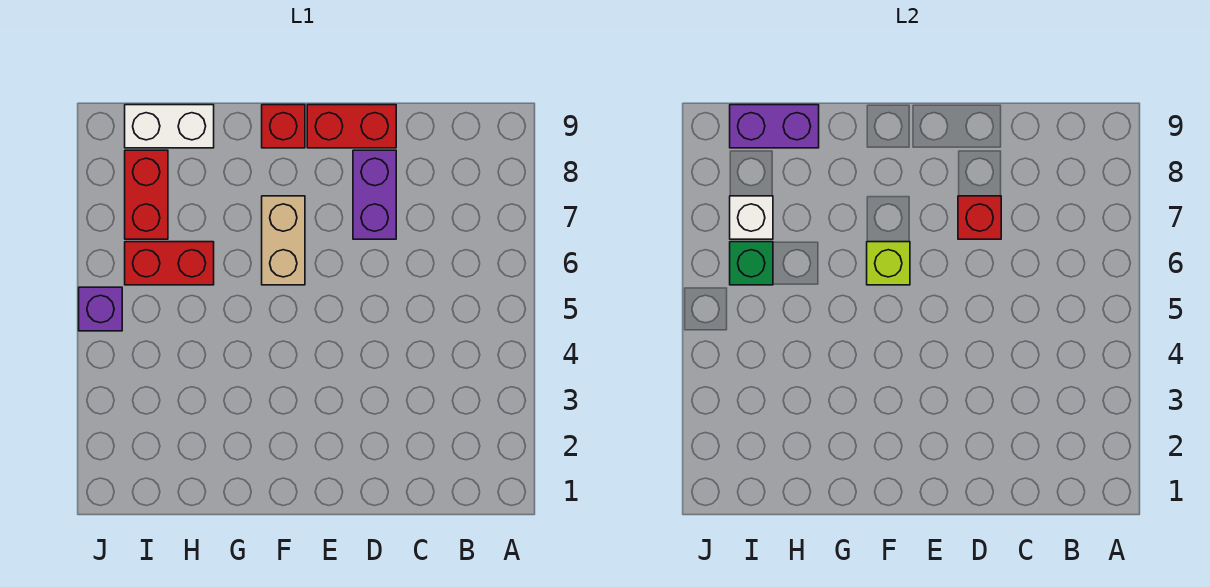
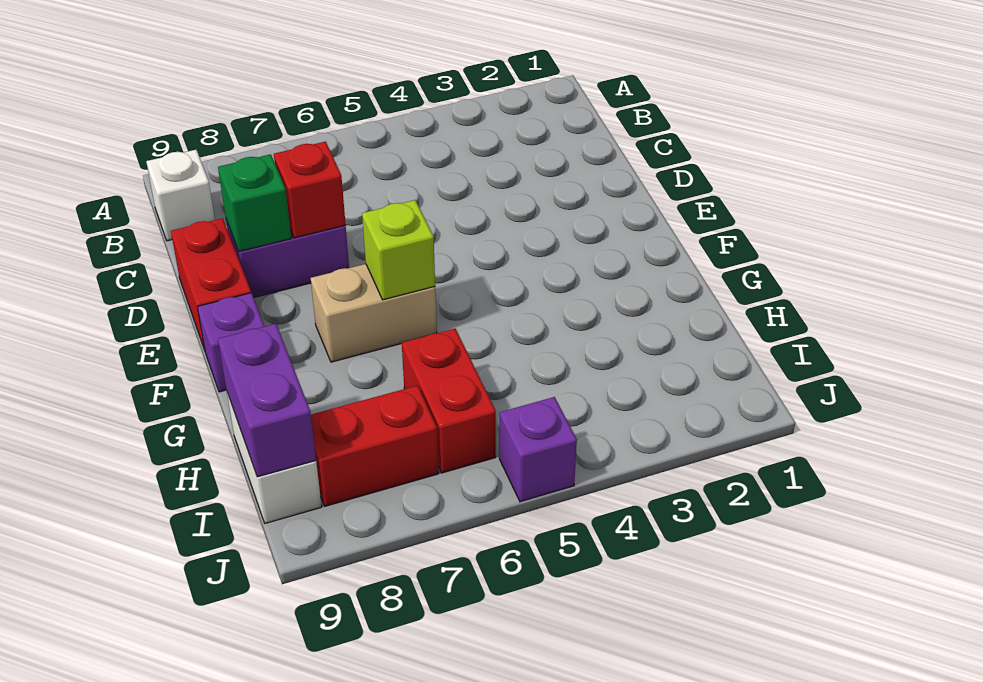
red 1x1 brick [262,105,305,148] -> purple 1x1 brick [197,293,264,392]
green 1x1 brick [730,242,773,285] -> green 1x1 brick moved to [218,154,291,252]
white 1x1 brick [730,196,773,239] -> white 1x1 brick moved to [146,150,215,241]

